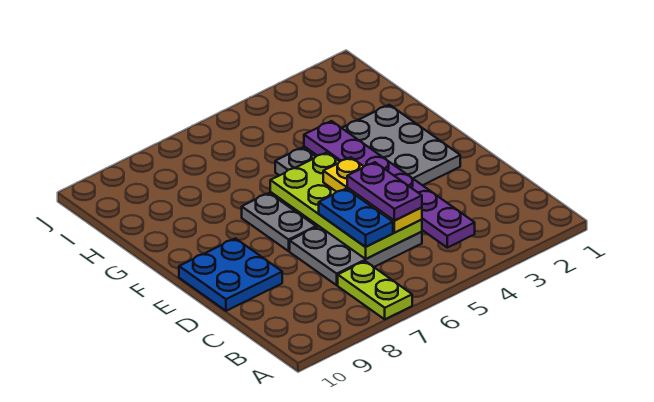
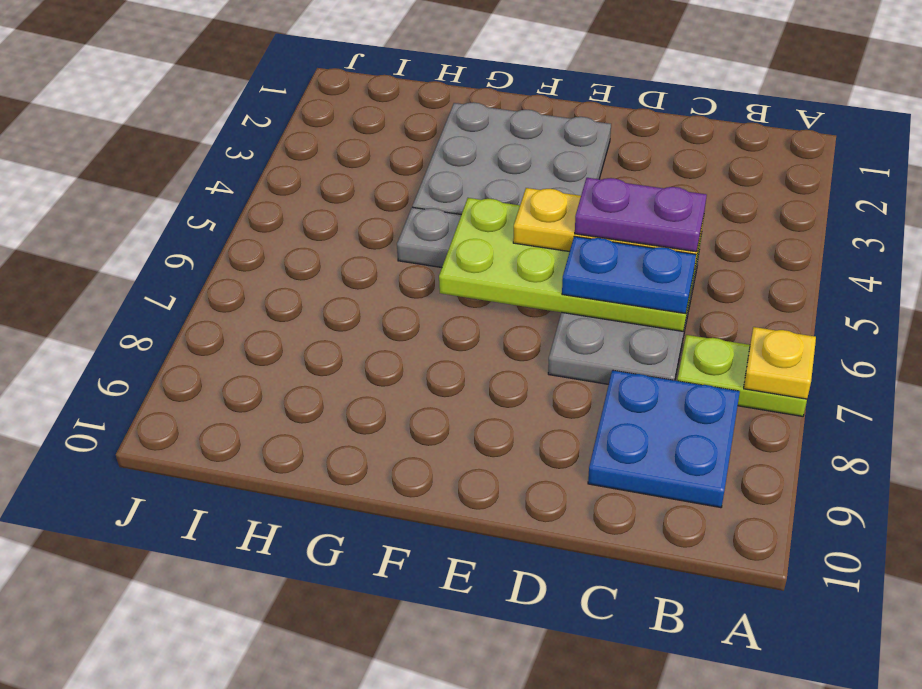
none -> yellow 1x1 plate [744,327,816,399]
purple 1x6 plate [304,121,475,248] -> none
blue 2x2 plate [179,238,282,311] -> blue 2x2 plate moved to [588,370,740,508]
grey 1x2 plate [242,193,316,251] -> none

